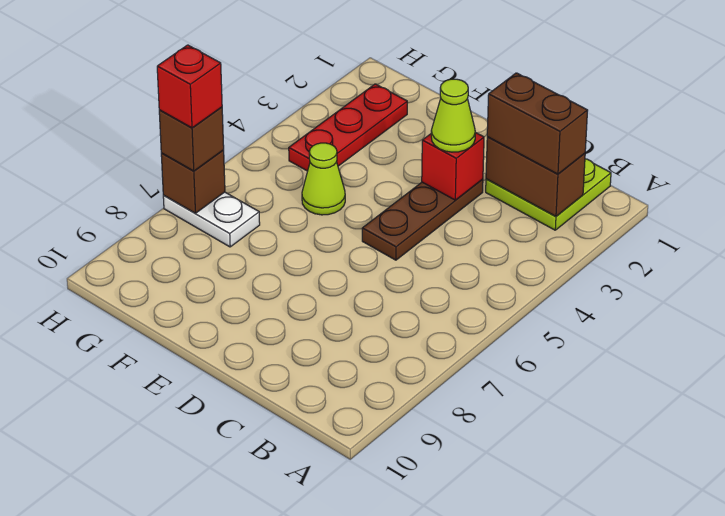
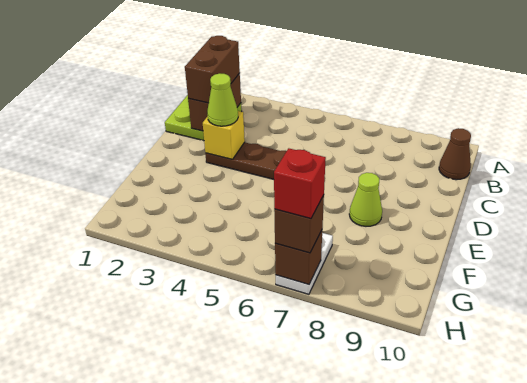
none -> brown 1x1 cone [439,128,471,180]
red 1x1 brick [422,132,484,200] -> yellow 1x1 brick [203,111,245,159]
lime 1x1 cone [302,143,345,215] -> lime 1x1 cone moved to [349,173,382,226]
red 1x3 plate [289,84,407,171] -> none

